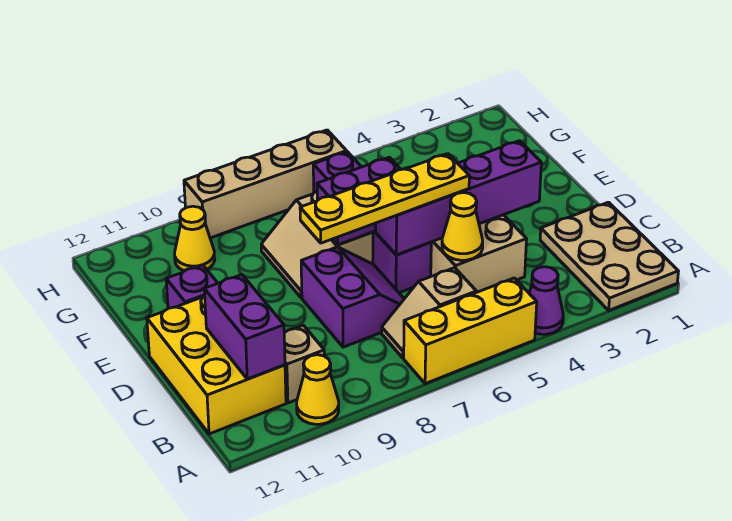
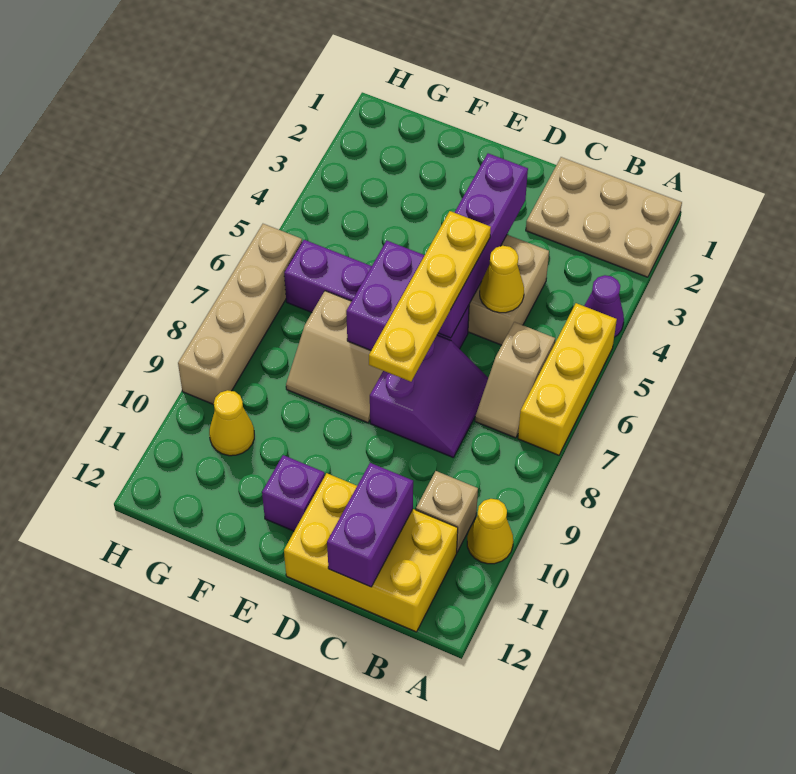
purple 1x2 brick [204,275,285,379] -> purple 1x2 brick turned to [327,463,413,587]
purple 2x2 slope [301,247,404,347] -> purple 2x2 slope turned to [370,335,488,458]

